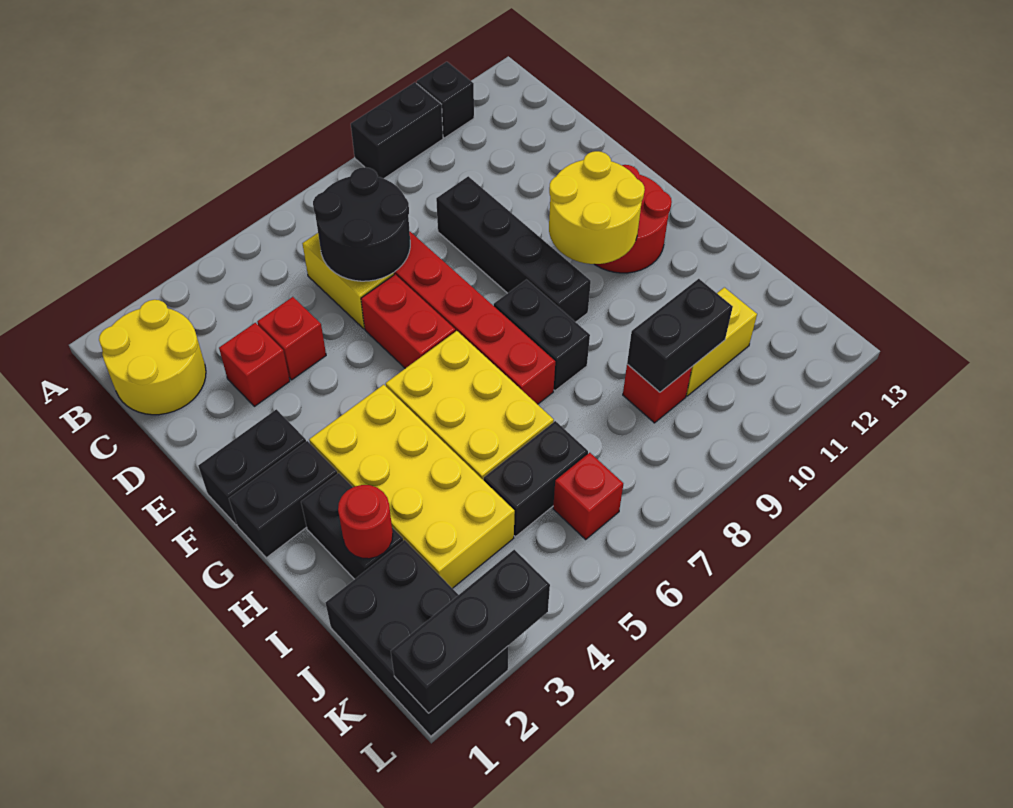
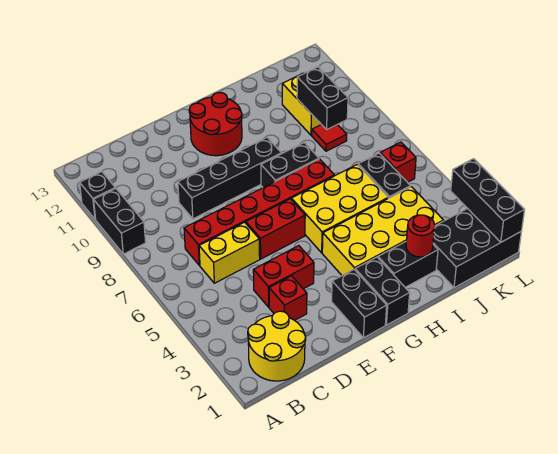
black 2x2 round brick [313,167,410,281] -> none
red 1x1 brick [257,297,326,380] -> red 1x2 brick [253,246,314,307]
yellow 2x2 round brick [549,151,645,264] -> none
red 1x1 brick [623,364,692,423] -> red 1x1 tile [312,125,347,151]

